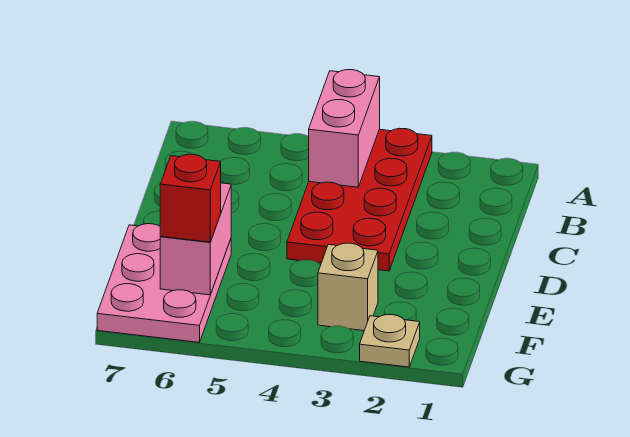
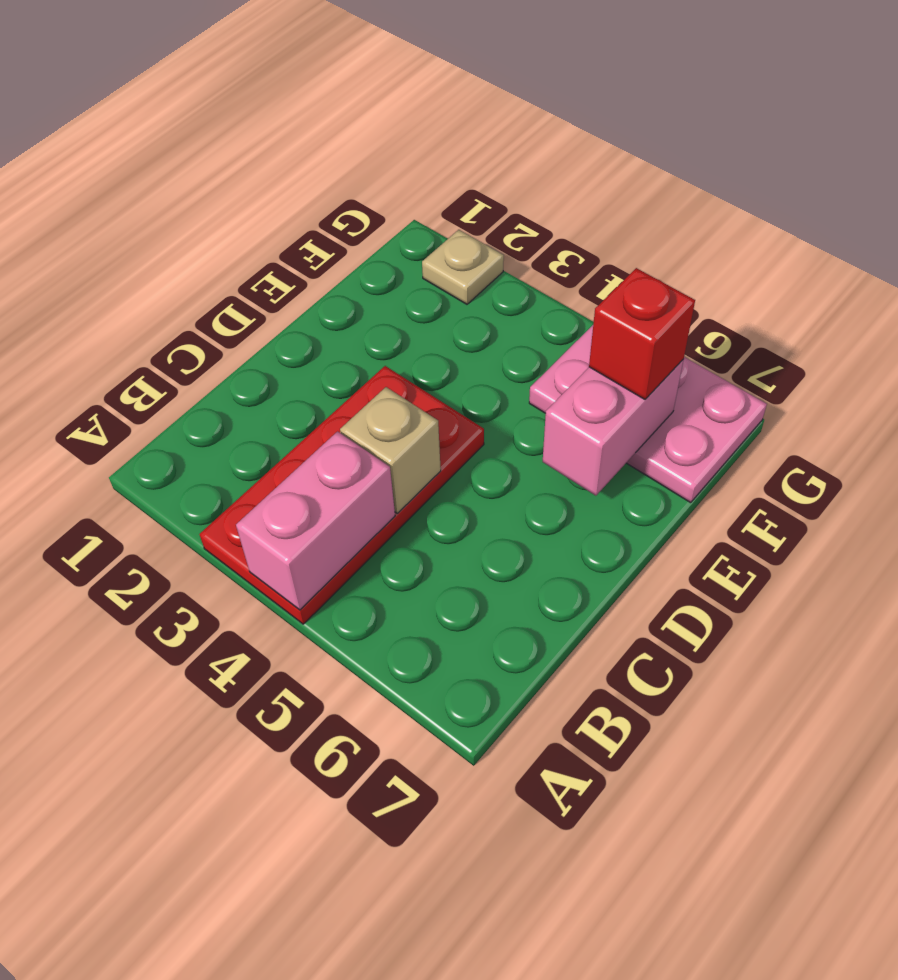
pink 2x3 plate [97,224,231,342] -> pink 2x3 plate turned to [529,325,767,503]
tan 1x1 brick [318,243,378,331] -> tan 1x1 brick moved to [340,387,441,513]

